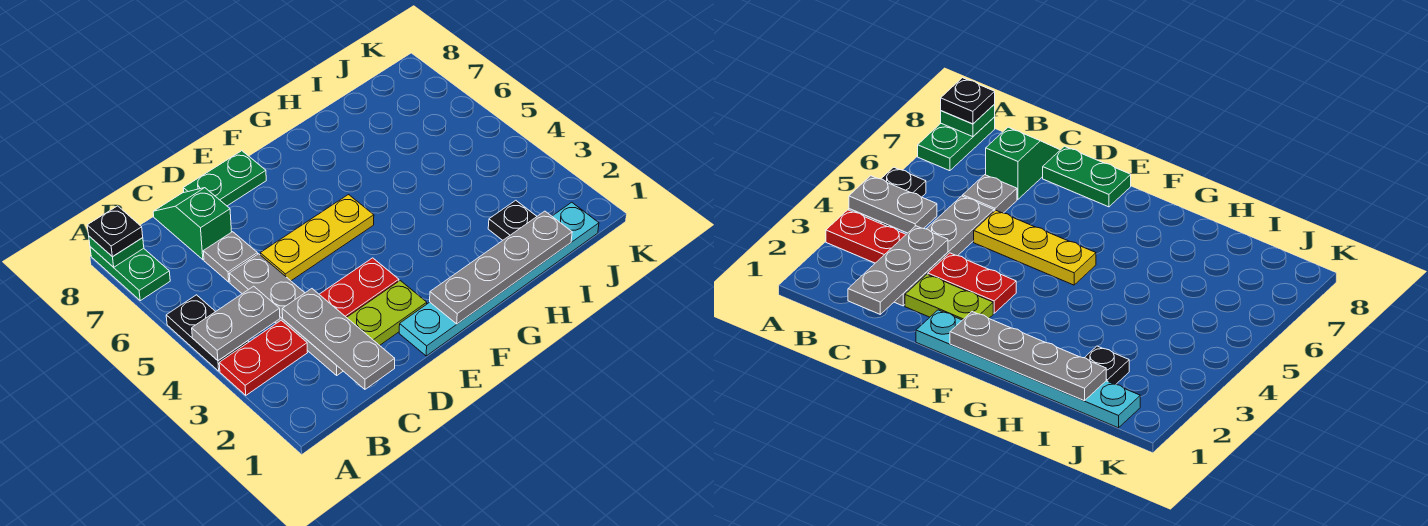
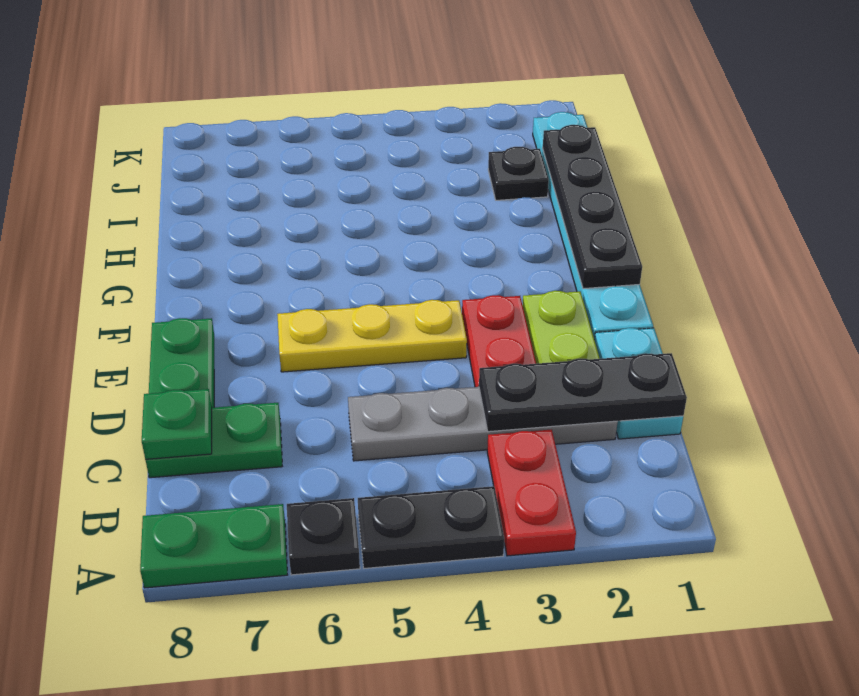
grey 1x2 plate [192,286,280,361] -> none
green 1x1 plate [89,236,144,267] -> green 1x1 plate moved to [142,389,212,459]
black 1x1 plate [87,206,143,257] -> black 1x1 plate moved to [287,498,360,575]
none -> cyan 1x2 plate [594,328,683,439]
grey 1x3 plate [282,289,395,389] -> black 1x3 plate [479,353,687,432]
grey 1x1 plate [203,232,258,282] -> none
green 1x2 slope [153,188,232,260] -> green 1x2 plate [145,403,282,478]
yellow 1x3 plate [260,195,374,281] -> yellow 1x3 plate turned to [277,300,467,372]
grey 1x4 plate [430,211,572,324] -> black 1x4 plate [543,125,642,289]

